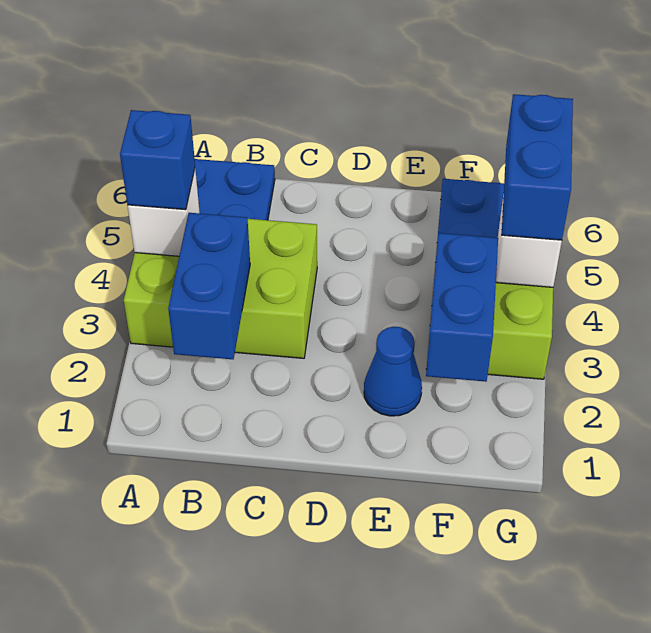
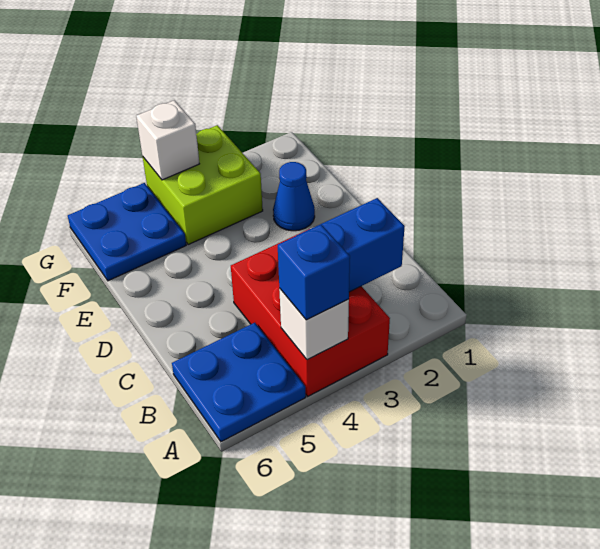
lime 2x3 brick [124,219,317,358] -> red 2x3 brick [231,230,390,396]
blue 1x2 brick [426,233,498,382] -> none
blue 1x2 brick [502,94,573,240] -> none

